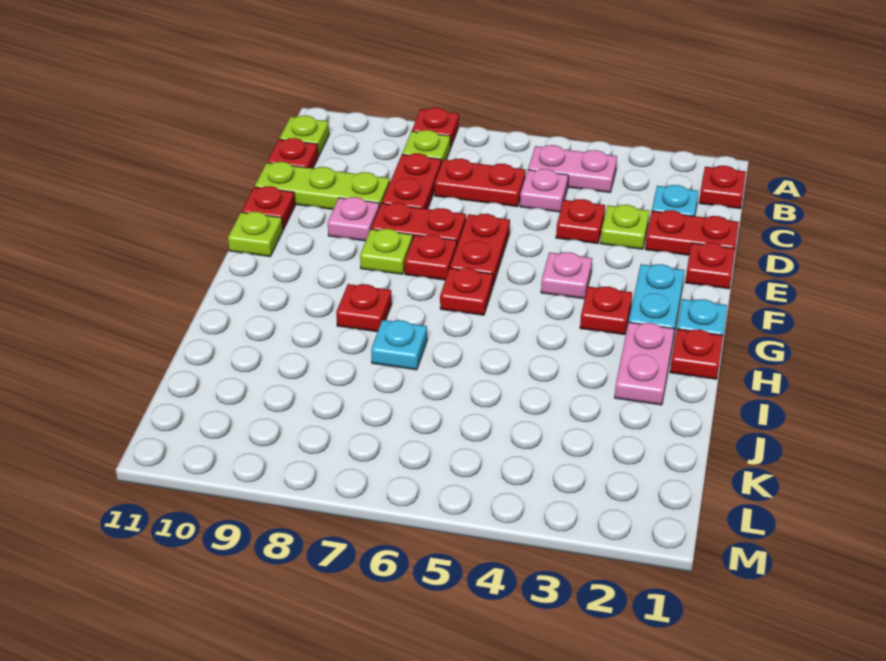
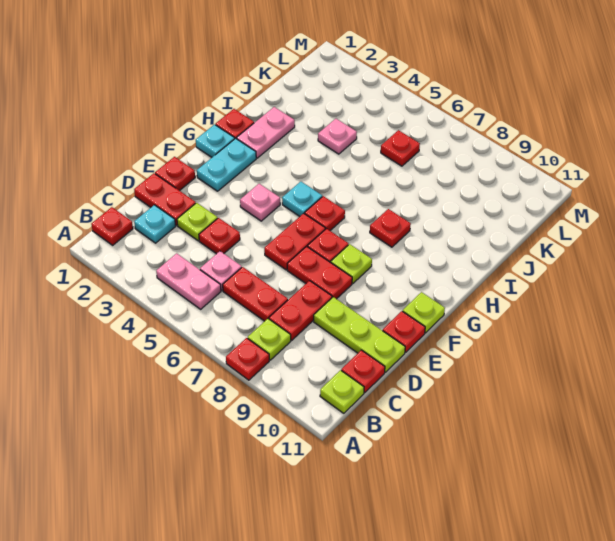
pink 1x1 plate [328,197,380,241] -> pink 1x1 plate moved to [318,119,357,154]
red 1x1 plate [580,286,632,335] -> red 1x1 plate moved to [381,130,420,166]
cyan 1x1 plate [371,320,427,370] -> cyan 1x1 plate moved to [282,182,322,216]

